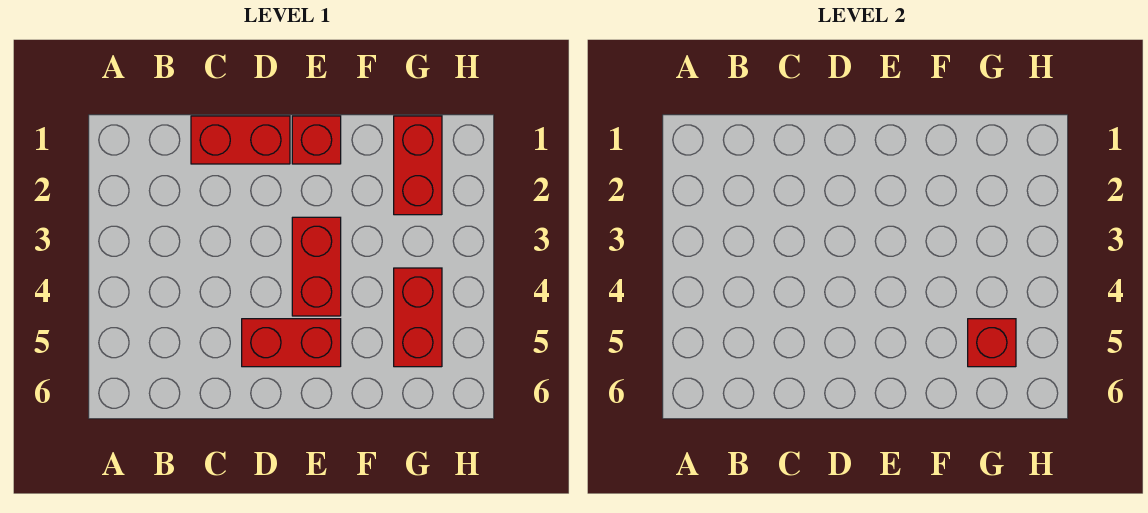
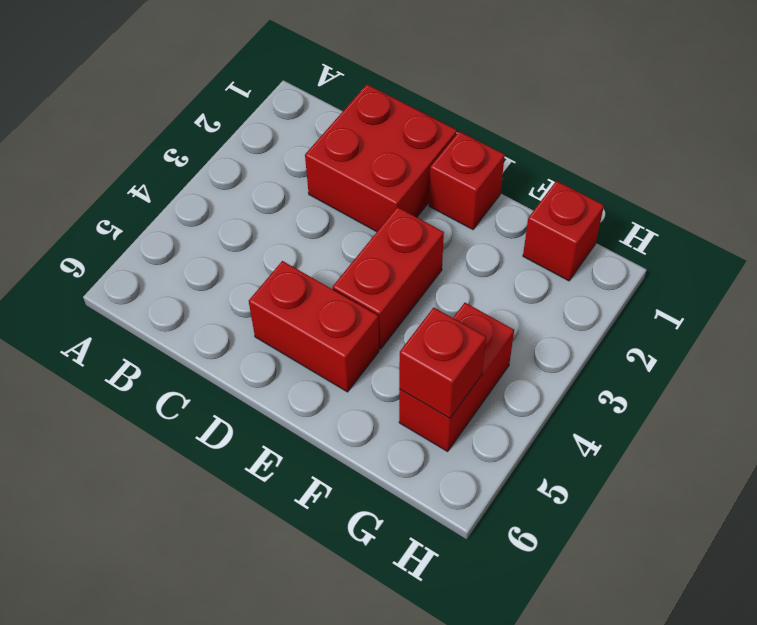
red 1x2 brick [191,116,290,164] -> red 2x2 brick [305,84,457,232]
red 1x2 brick [394,116,442,215] -> red 1x1 brick [523,181,604,281]

